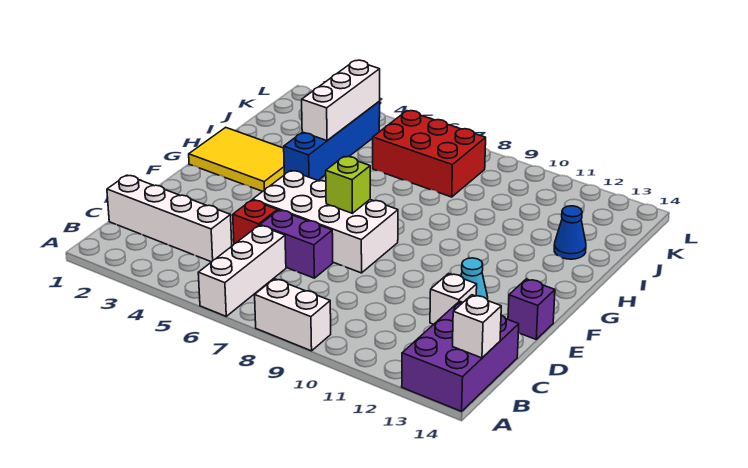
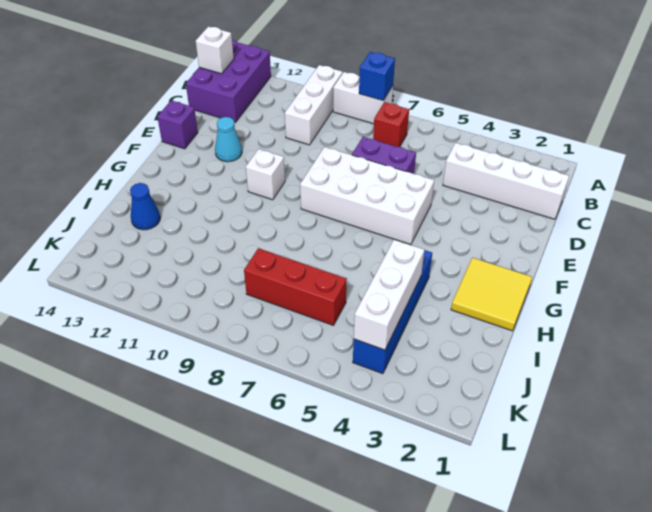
white 1x3 brick [198,225,286,316] -> white 1x3 brick moved to [285,65,343,145]
none -> blue 1x1 brick [359,52,395,101]
red 1x1 brick [233,200,277,244] -> red 1x1 brick moved to [373,102,409,147]
white 1x1 brick [430,273,477,324] -> white 1x1 brick moved to [246,149,285,200]
lime 1x1 brick [326,157,370,213] -> none
yellow 2x3 tile [189,127,284,191] -> yellow 2x2 tile [451,258,532,331]
red 2x3 brick [373,111,486,197] -> red 1x3 brick [244,248,347,325]

